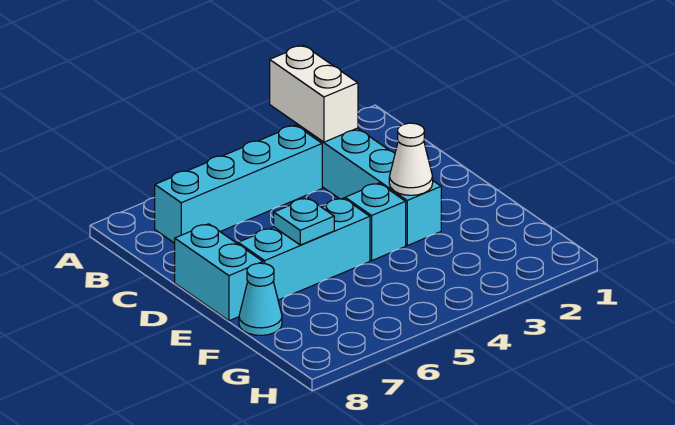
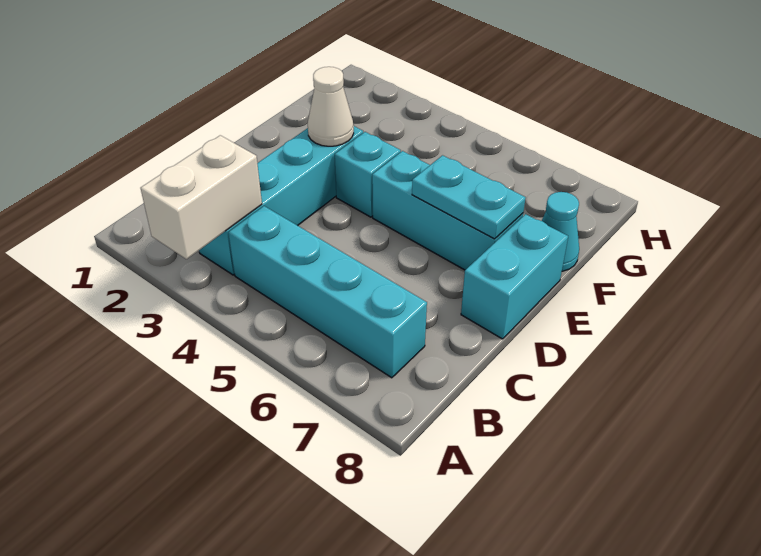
cyan 1x1 plate [274,198,334,245] -> cyan 1x2 plate [412,155,526,239]

